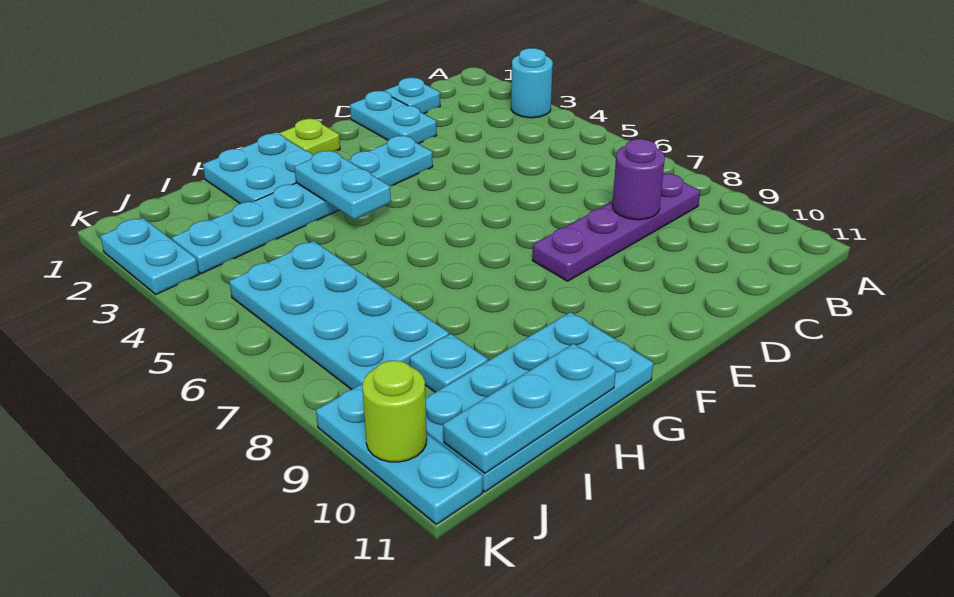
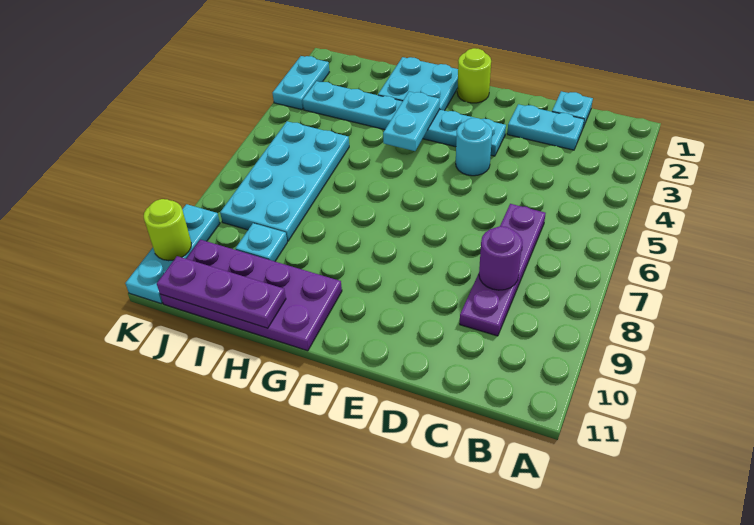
cyan 1x1 round brick [511,48,553,118] -> cyan 1x1 round brick moved to [456,118,492,176]
purple 1x4 plate [532,174,700,281] -> purple 1x4 plate turned to [460,204,546,336]
cyan 1x2 plate [350,91,437,144] -> cyan 1x2 plate turned to [507,104,584,150]
lime 1x1 plate [279,119,340,155] -> lime 1x1 round brick [457,48,491,103]
cyan 2x4 plate [425,312,653,492] -> purple 2x4 plate [160,240,342,351]
cyan 1x3 plate [443,344,616,473] -> purple 1x3 plate [157,256,286,328]

